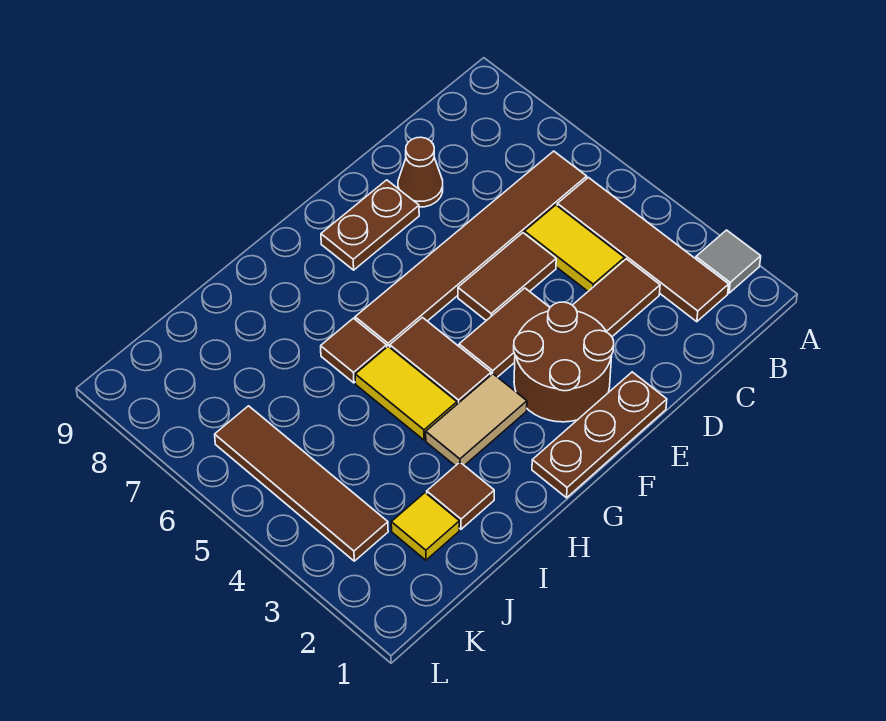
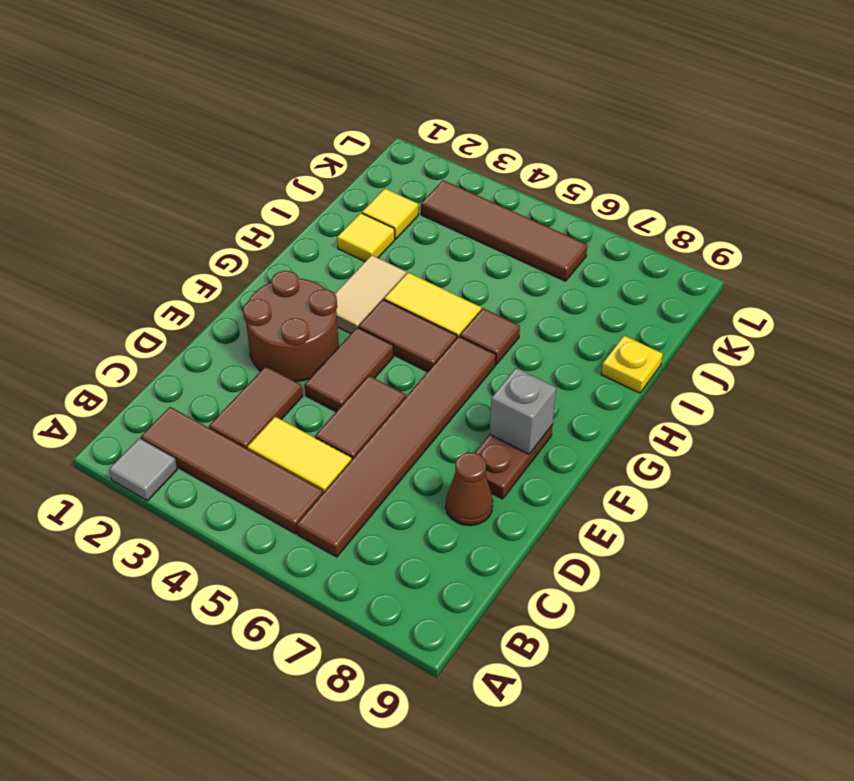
brown 1x3 plate [532,372,667,498] -> none
none -> grey 1x1 brick [490,368,556,454]
brown 1x1 tile [427,462,494,529] -> yellow 1x1 tile [337,213,395,261]
none -> yellow 1x1 plate [601,336,663,393]

